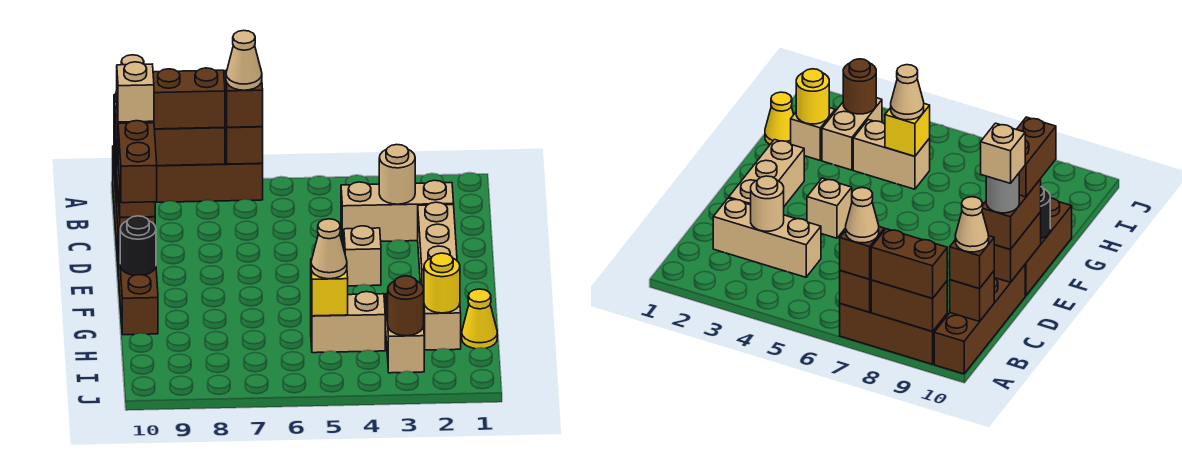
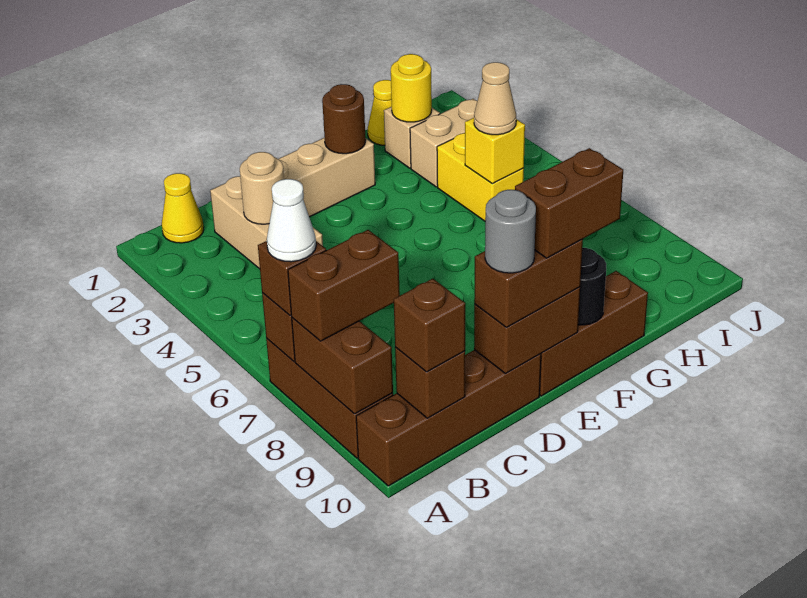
tan 1x1 cone [226,30,262,90] -> white 1x1 cone [267,179,316,262]
brown 1x2 brick [153,68,225,129] -> brown 1x2 brick turned to [288,230,400,341]
none -> yellow 1x1 cone [162,173,204,243]
tan 1x1 cone [955,197,989,252] -> none
tan 1x1 brick [117,62,154,122] -> none
tan 1x1 brick [344,226,381,286] -> none
tan 1x2 brick [311,292,385,353] -> yellow 1x2 brick [437,133,524,221]
brown 1x1 round brick [388,276,424,336] -> brown 1x1 round brick moved to [322,84,366,154]

